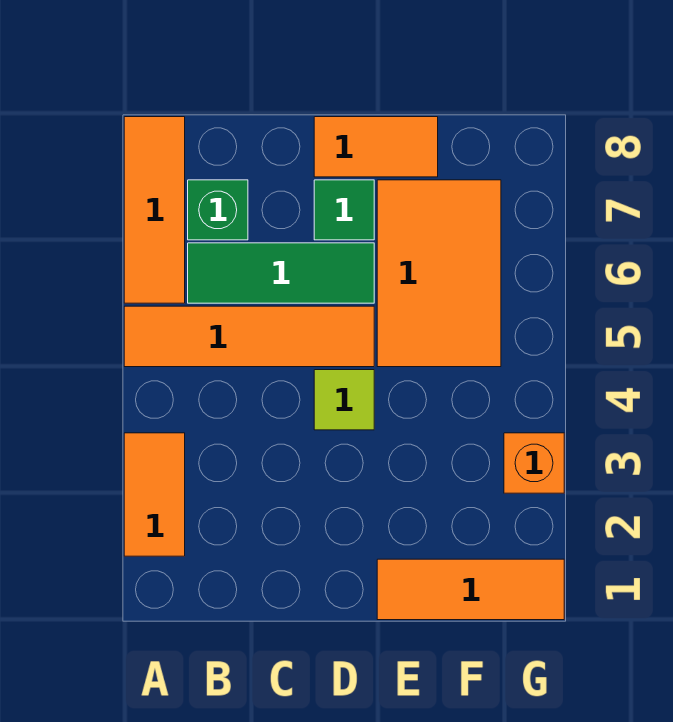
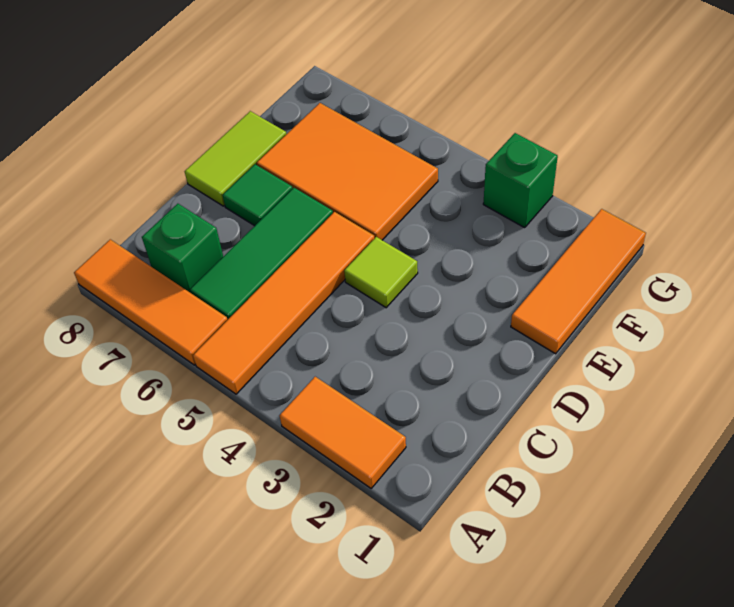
orange 1x2 tile [314,117,438,177] -> lime 1x2 tile [185,111,286,206]
orange 1x1 brick [504,433,564,493] -> green 1x1 brick [483,133,558,228]

